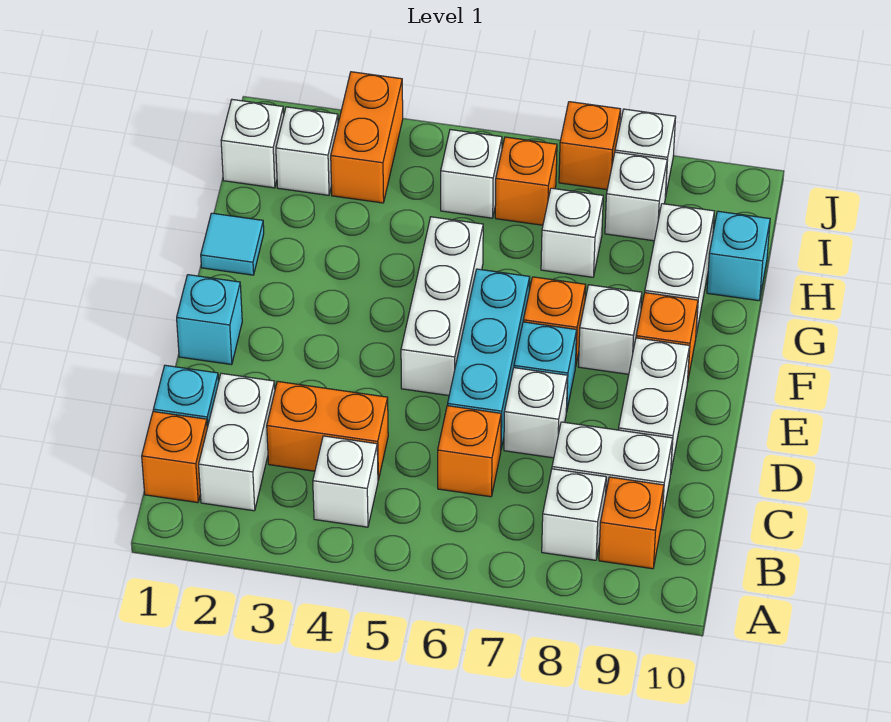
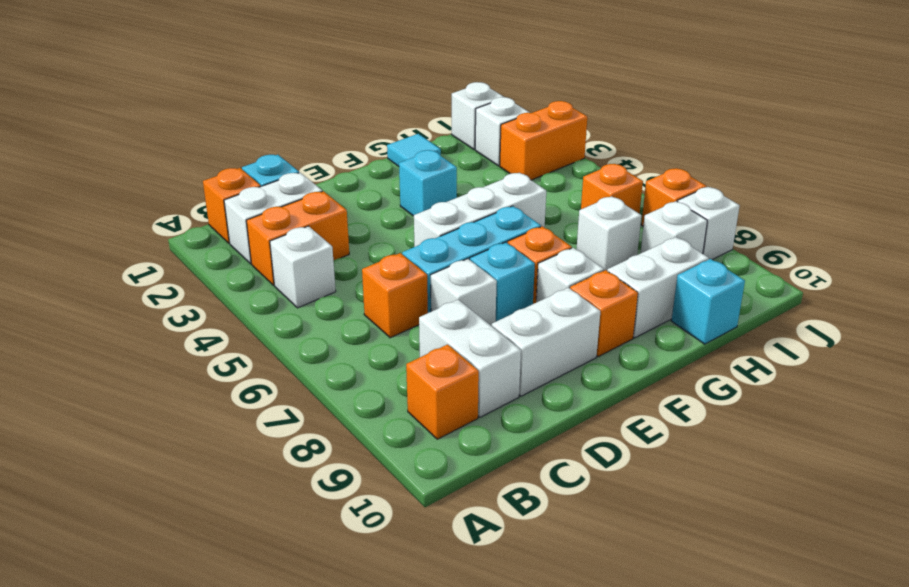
white 1x1 brick [542,469,606,560] -> none
orange 1x2 brick [267,381,388,480] -> orange 1x2 brick turned to [246,191,349,285]
cyan 1x1 brick [177,275,242,365] -> cyan 1x1 brick moved to [399,150,457,216]
white 1x1 brick [441,130,502,218] -> none

